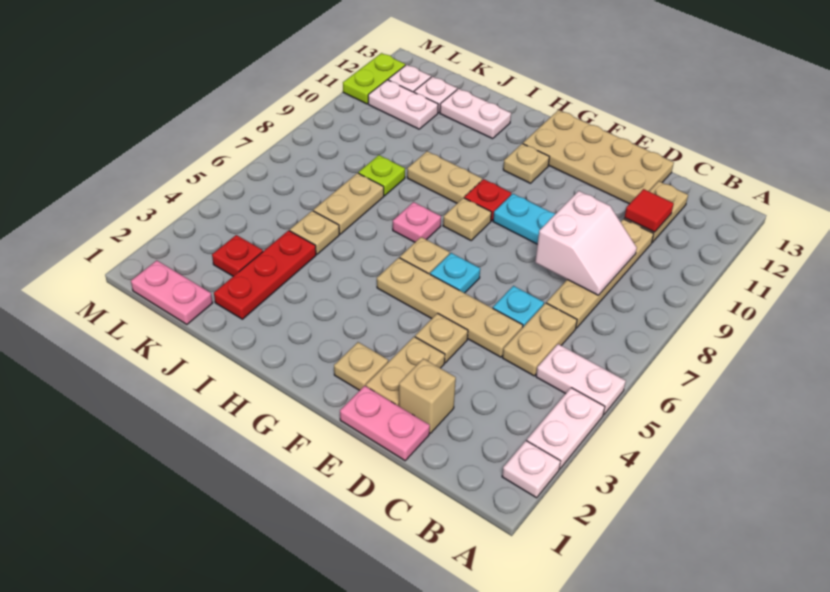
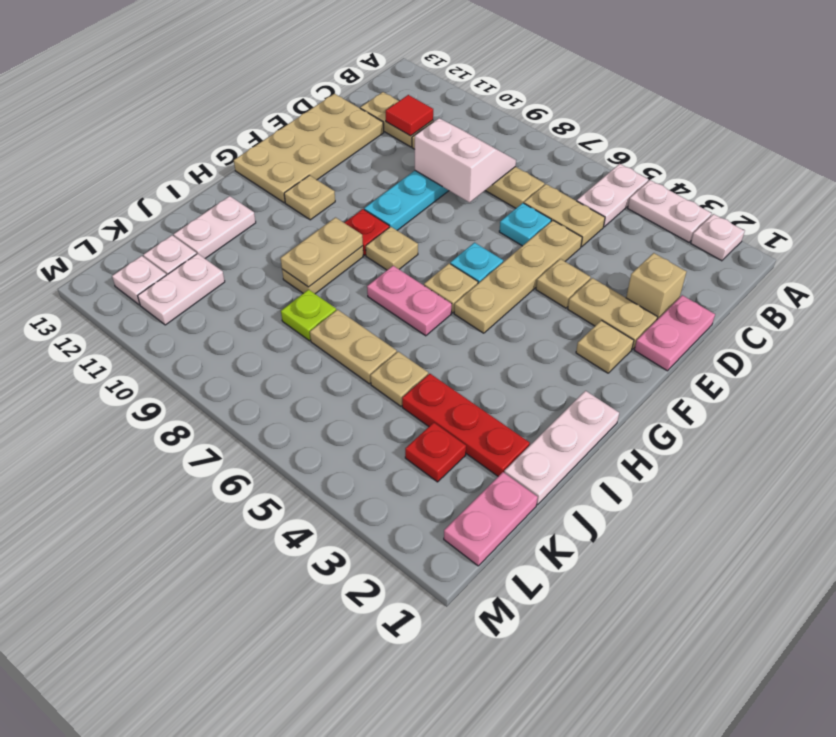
none -> white 1x3 plate [504,391,619,505]
pink 1x1 plate [393,202,441,242] -> pink 1x2 plate [367,266,452,336]
none -> tan 1x2 plate [281,218,363,287]
lime 1x2 plate [343,53,405,104] -> none

